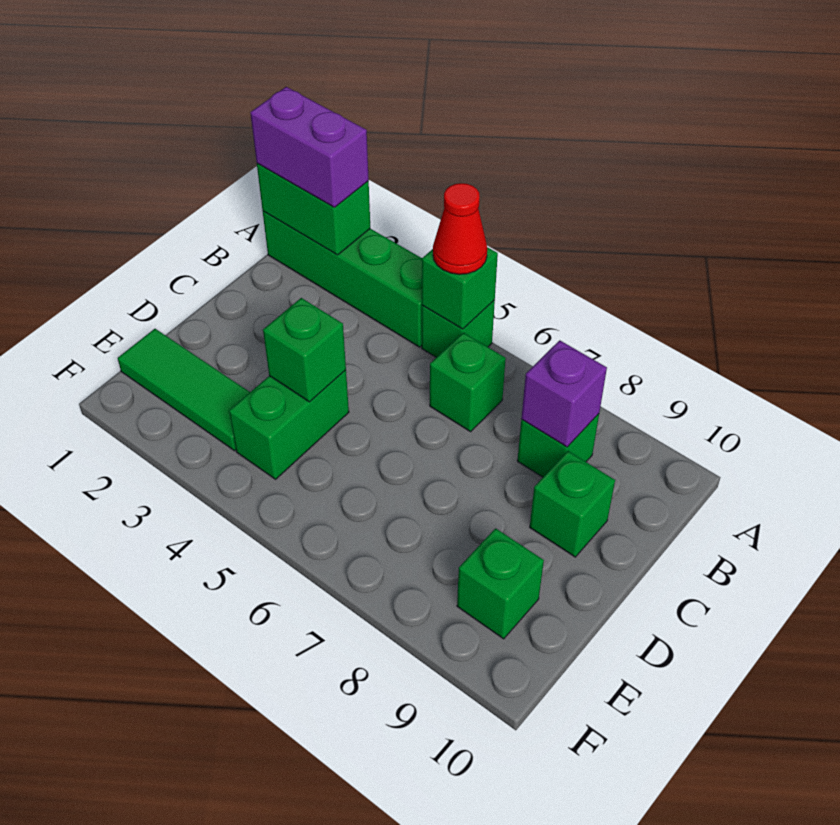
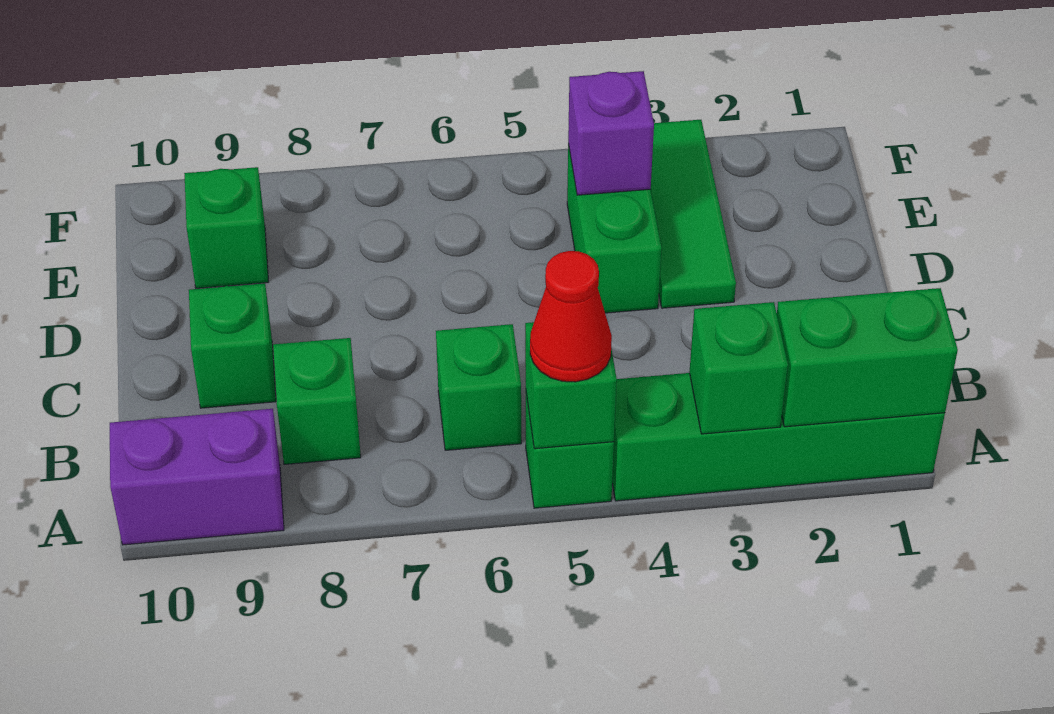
purple 1x2 brick [250,87,369,207] -> purple 1x2 brick moved to [110,409,284,545]
purple 1x1 brick [521,340,607,447] -> purple 1x1 brick moved to [568,71,654,195]
green 1x1 brick [263,298,346,402] -> green 1x1 brick moved to [689,302,788,434]
green 1x3 tile [118,329,250,451] -> green 1x3 tile turned to [651,120,736,308]

